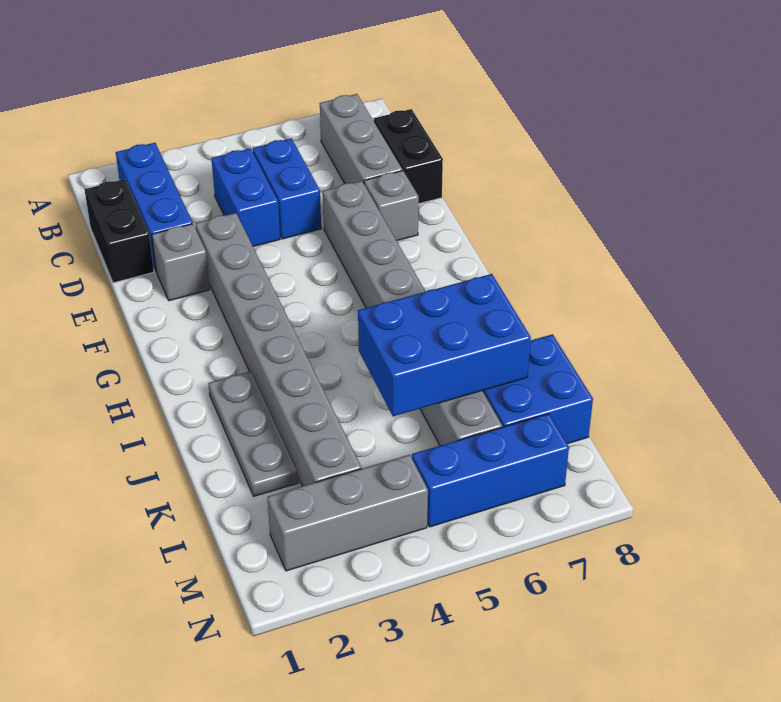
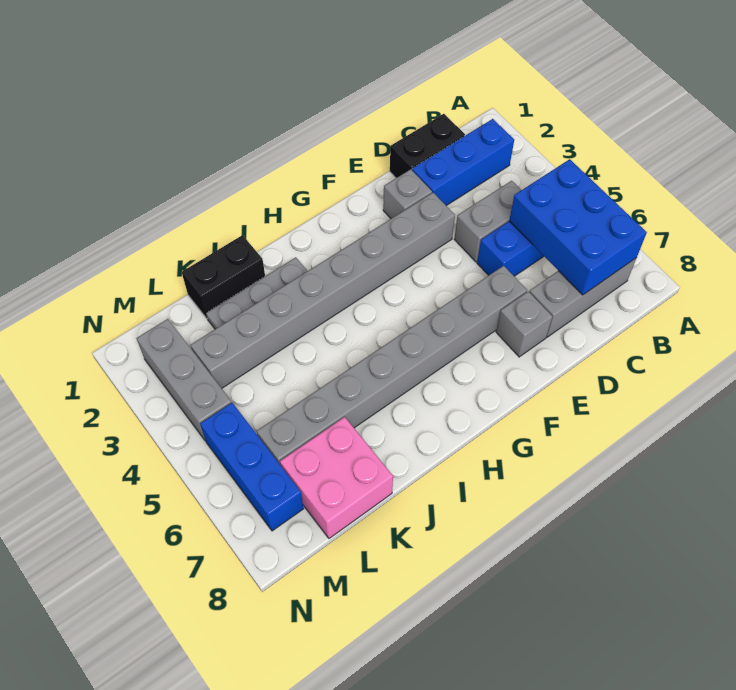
blue 1x2 brick [211,148,280,247] -> grey 1x2 brick [454,181,521,262]
black 1x2 brick [374,109,443,204] -> black 1x2 brick moved to [182,235,265,318]
blue 2x3 brick [358,274,531,416] -> blue 2x3 brick moved to [509,159,647,295]
blue 2x2 brick [483,334,593,444] -> pink 2x2 brick [280,417,393,538]

